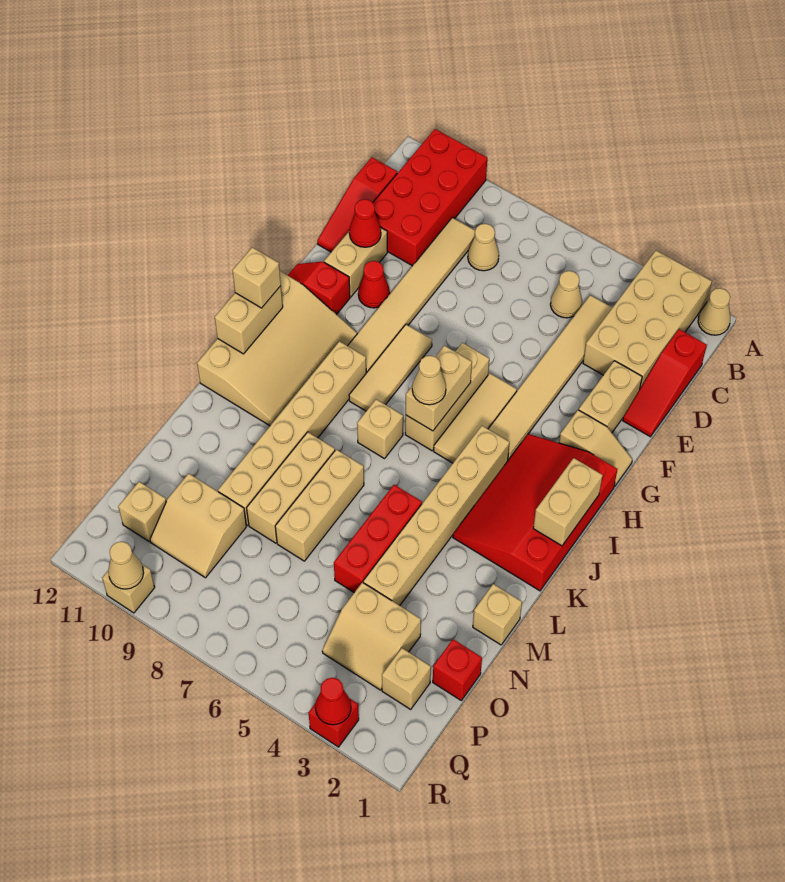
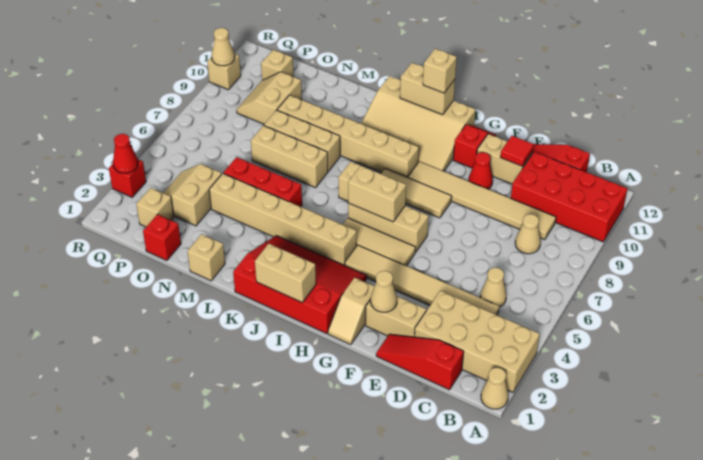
red 1x1 cone [349,199,381,247] -> red 1x1 tile [500,136,534,166]
tan 1x1 cone [412,356,446,405] -> tan 1x1 cone moved to [371,271,397,312]

